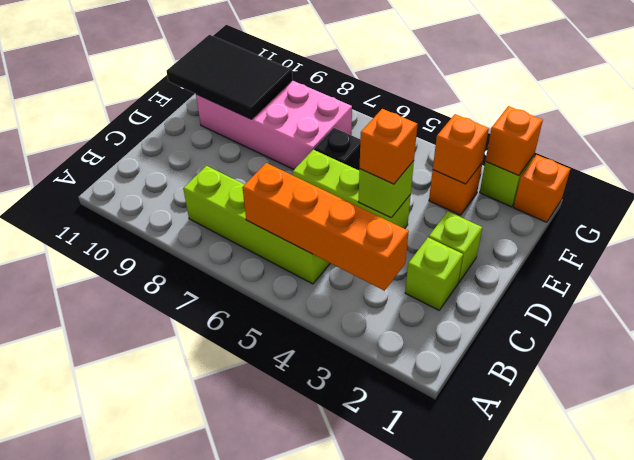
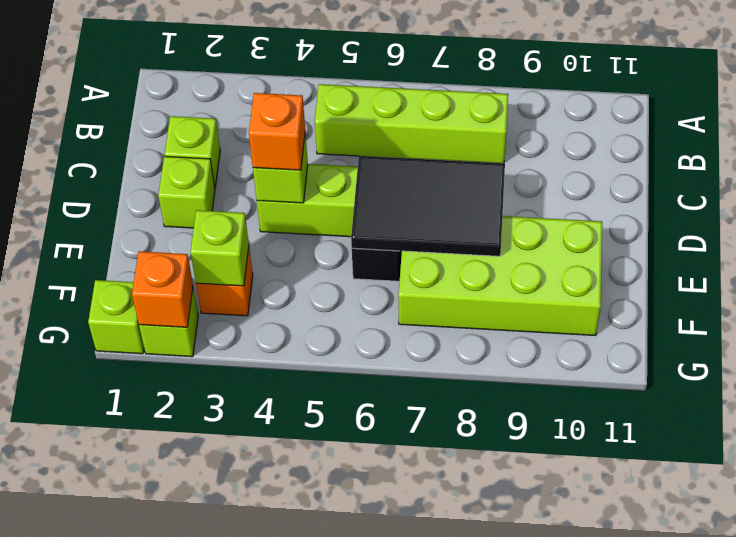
orange 1x4 brick [242,163,409,291] -> none
pink 2x4 brick [196,80,352,169] -> lime 2x4 brick [398,216,602,336]
black 2x3 tile [167,35,292,119] -> black 2x3 tile moved to [351,156,505,256]
orange 1x1 brick [433,114,489,184] -> lime 1x1 brick [190,210,249,286]
orange 1x1 brick [514,155,570,222] -> lime 1x1 brick [88,280,144,354]

